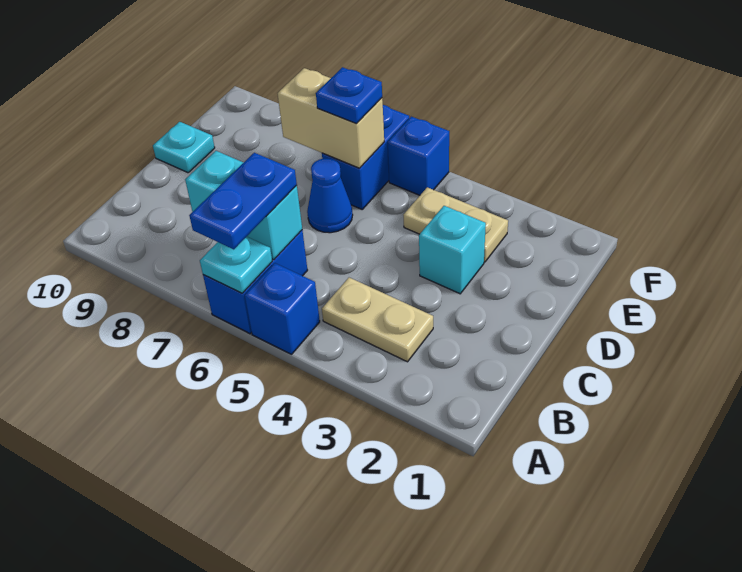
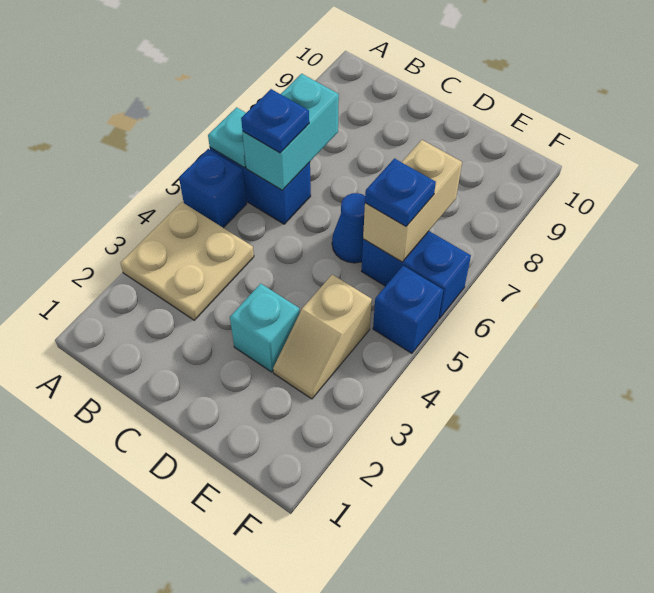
blue 1x2 plate [189,153,297,249] -> blue 1x1 plate [241,89,309,153]
tan 1x2 plate [322,278,433,362] -> tan 2x2 plate [120,202,254,320]
cyan 1x1 plate [153,122,215,173] -> none
tan 1x2 plate [404,187,508,262] -> tan 1x2 slope [273,275,372,399]

